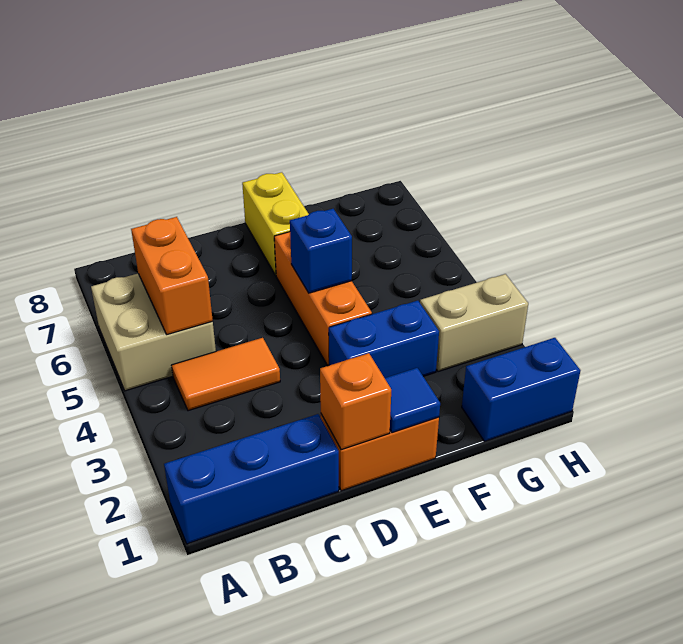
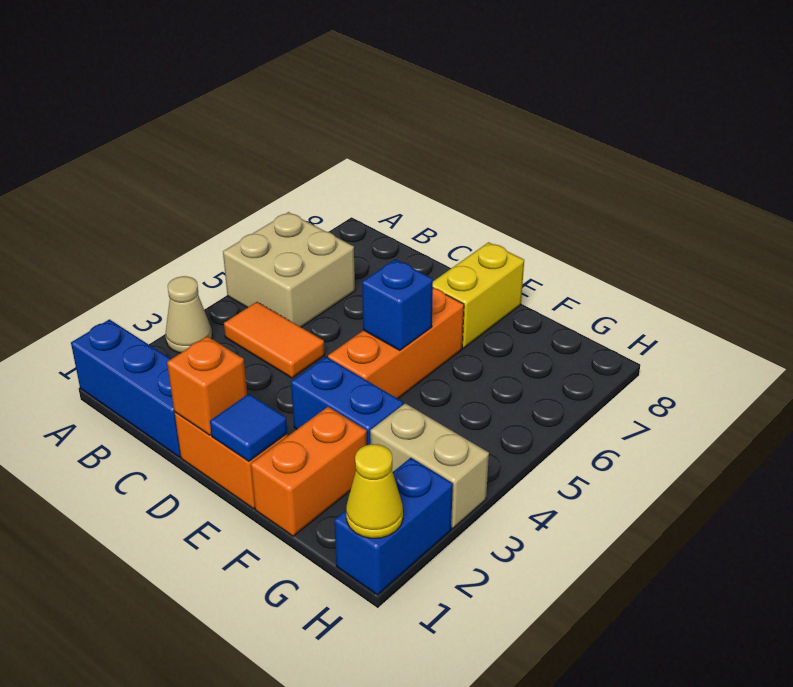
none -> tan 1x1 cone [165,276,212,353]
orange 1x2 brick [131,217,213,334] -> orange 1x2 brick moved to [251,407,367,536]
blue 1x2 brick [462,338,580,441] -> blue 1x2 brick turned to [334,458,453,595]
none -> yellow 1x1 cone [346,444,403,538]

